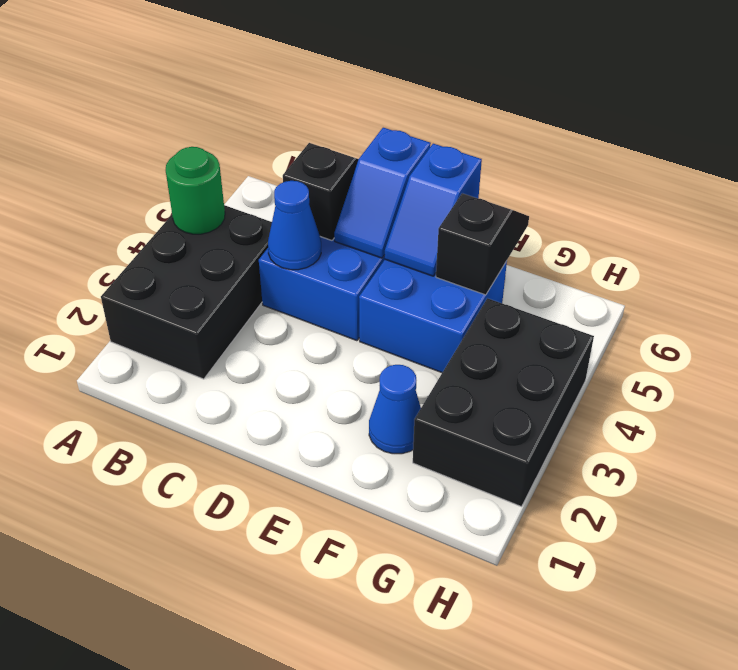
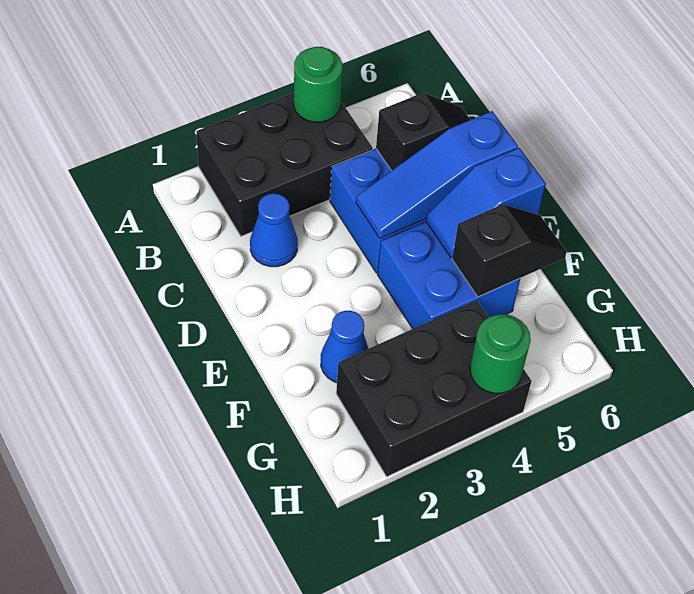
blue 1x1 cone [268,181,321,270] -> blue 1x1 cone moved to [250,193,298,267]
blue 1x2 slope [334,128,431,258] -> blue 1x3 slope [356,111,518,238]
none -> green 1x1 round brick [470,314,531,393]

